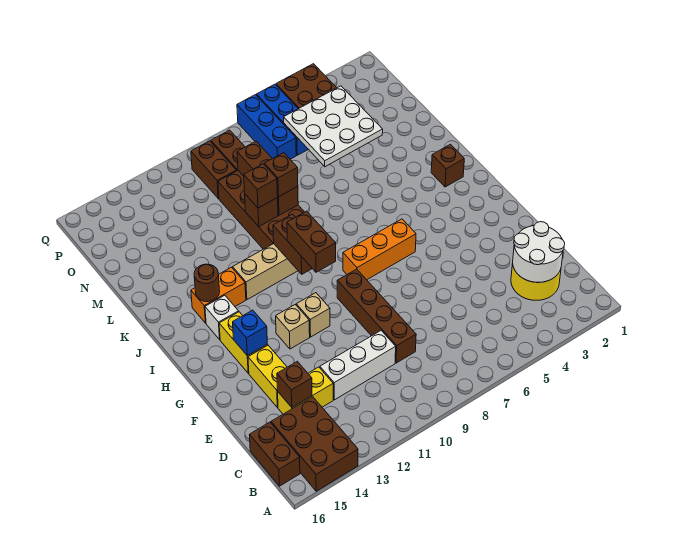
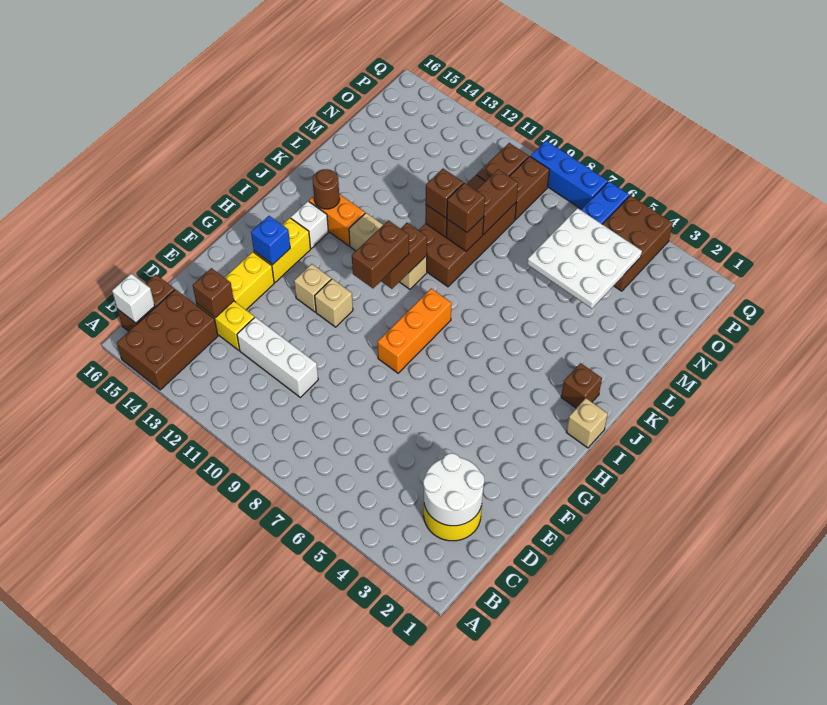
none -> white 1x1 brick [112,274,155,323]
brown 1x4 brick [337,269,416,363] -> none
orange 1x3 brick [343,219,416,280] -> orange 1x3 brick turned to [378,289,451,373]
none -> tan 1x1 brick [566,398,608,448]
blue 1x3 brick [237,95,296,159] -> blue 1x3 brick turned to [530,141,608,209]

